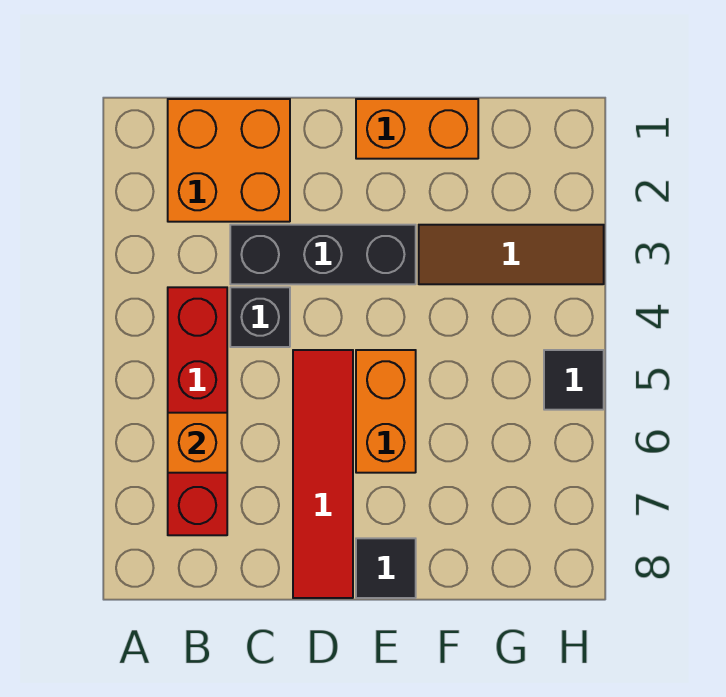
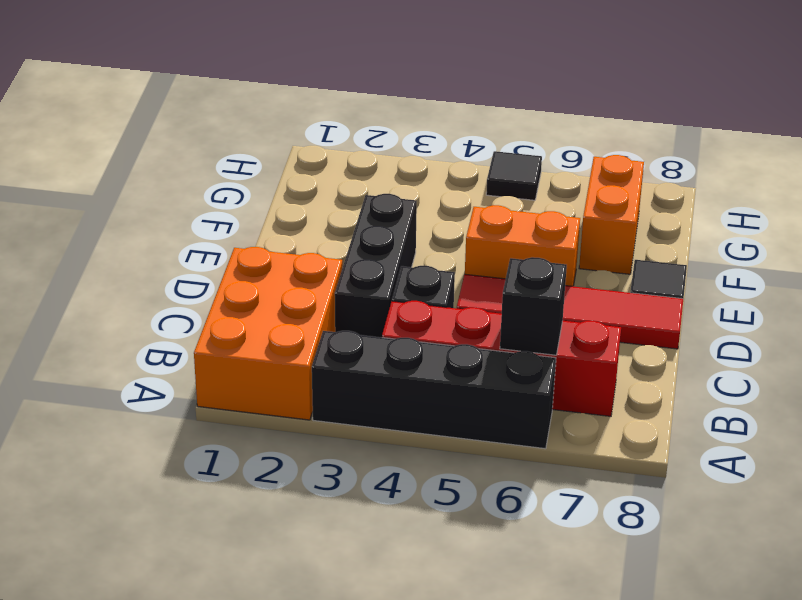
none -> black 1x4 brick [312,331,556,449]
orange 2x2 brick [168,99,290,222] -> orange 2x3 brick [194,247,342,420]
orange 1x1 brick [168,413,227,473] -> black 1x1 brick [500,257,567,355]
orange 1x2 brick [356,99,478,159] -> orange 1x2 brick moved to [579,155,644,274]
brown 1x3 tile [419,225,604,284] -> none

